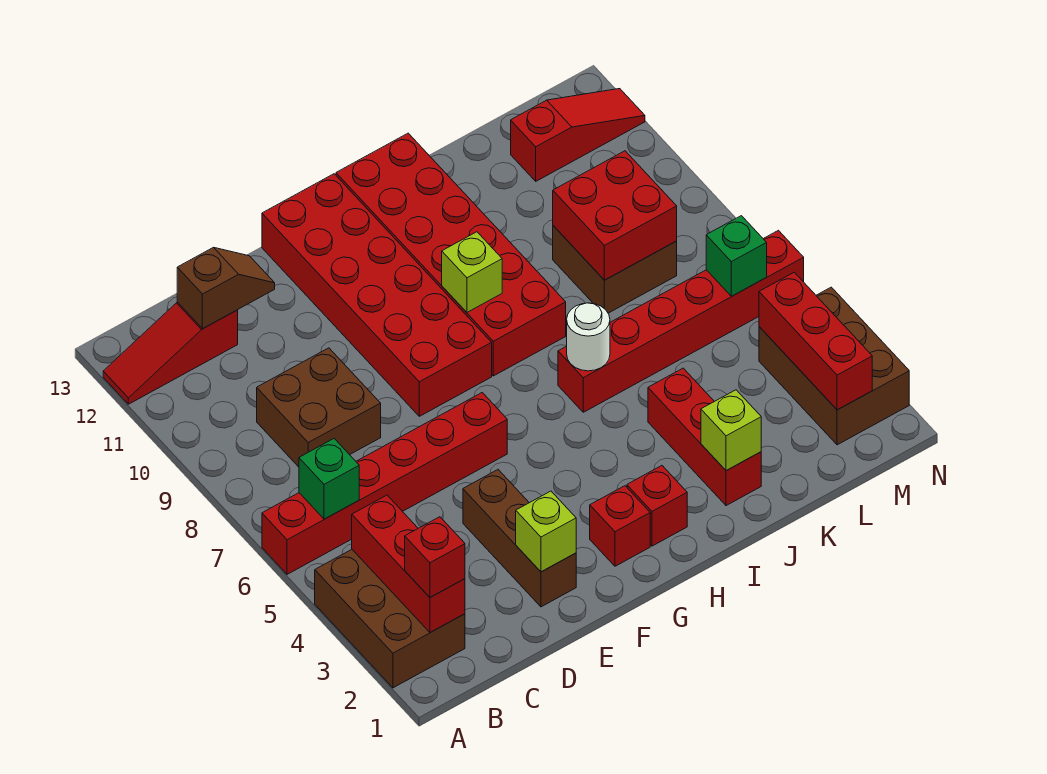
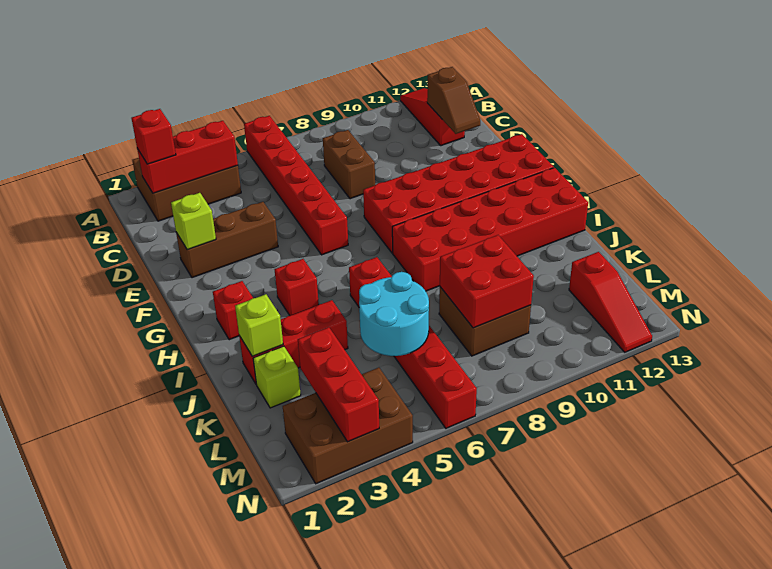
green 1x1 brick [299,439,359,519] -> none
brown 2x2 brick [257,348,381,467] -> brown 1x2 brick [323,130,375,199]
red 1x1 brick [590,486,650,566] -> red 1x1 brick moved to [275,259,319,316]
lime 1x1 brick [442,232,502,312] -> lime 1x1 brick moved to [253,346,301,408]
white 1x1 round brick [567,303,610,371] -> none
none -> cyan 2x2 round brick [359,272,429,356]
red 1x3 brick [759,272,872,410] -> red 1x3 brick turned to [298,327,379,442]
green 1x1 brick [706,216,767,296] -> none

